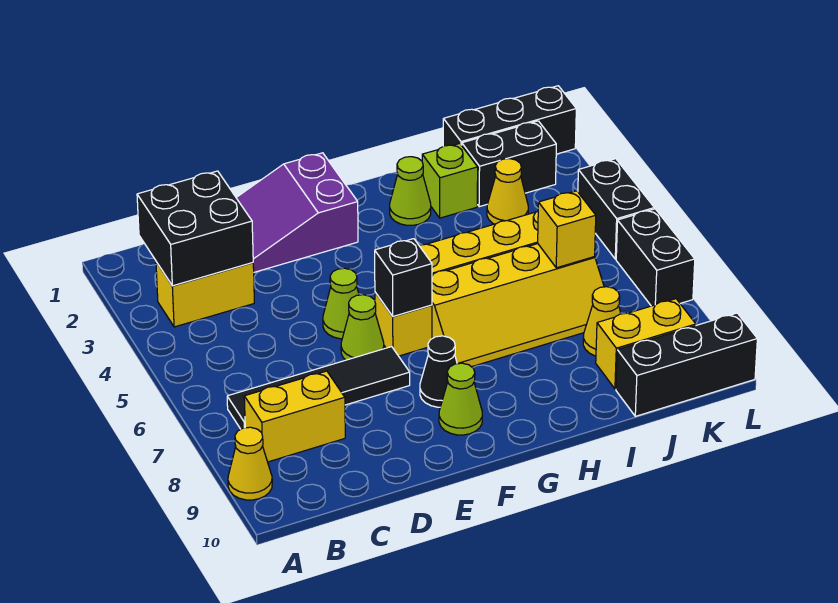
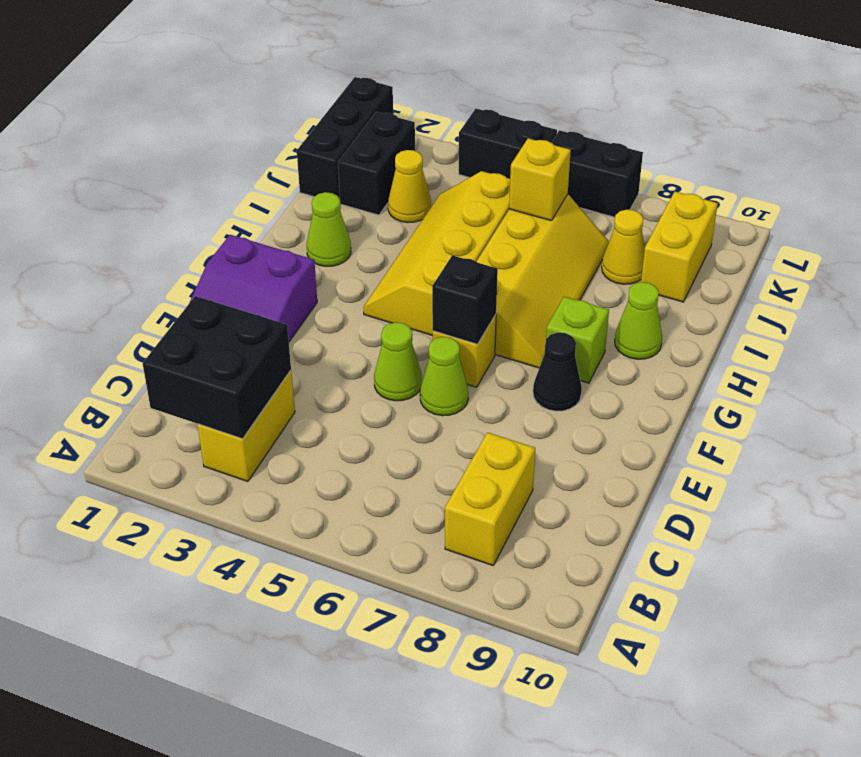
yellow 1x1 cone [228,427,272,500] -> none
black 1x4 tile [227,347,410,429] -> none
lime 1x1 cone [439,363,482,435] -> lime 1x1 cone moved to [615,282,662,359]
lime 1x1 brick [422,143,478,218] -> lime 1x1 brick moved to [546,297,609,383]
black 1x3 brick [616,313,757,416] -> none

